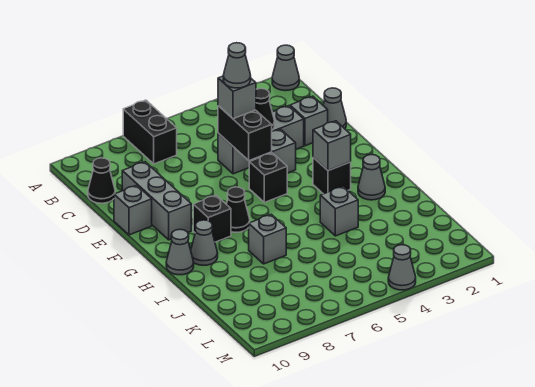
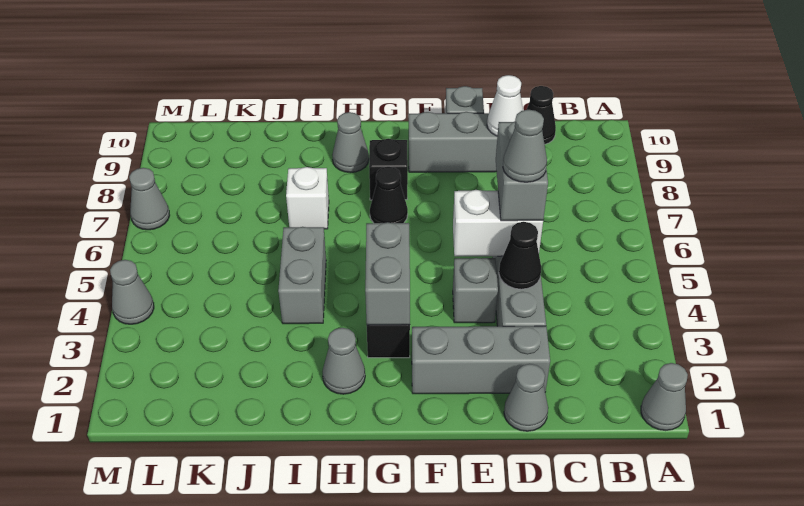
black 1x2 brick [123,100,177,164] -> none
grey 1x1 brick [290,96,328,146] -> grey 1x3 brick [412,326,550,394]
black 1x2 brick [218,106,272,160] -> white 1x2 brick [453,190,543,256]
grey 1x1 brick [218,76,256,119] -> grey 1x2 brick [496,121,548,221]
none -> white 1x1 cone [487,75,523,136]
black 1x1 brick [249,153,287,202] -> none
grey 1x1 brick [313,121,351,171] -> grey 1x2 brick [365,222,410,325]
grey 1x1 cone [166,229,194,275] -> grey 1x1 cone moved to [129,168,170,230]
grey 1x1 brick [320,186,358,236] -> grey 1x2 brick [278,227,326,324]
grey 1x1 brick [249,214,286,264] -> white 1x1 brick [286,167,329,229]

